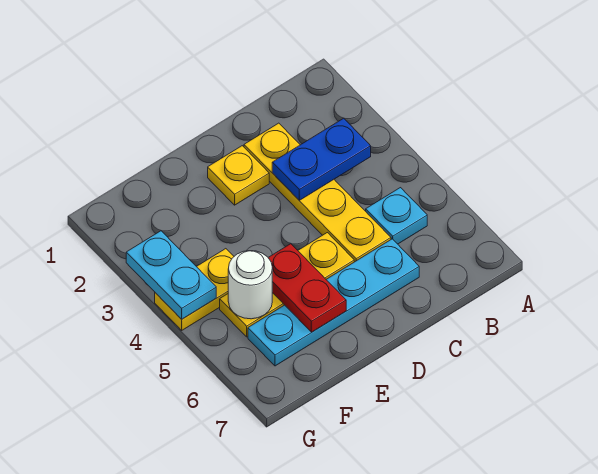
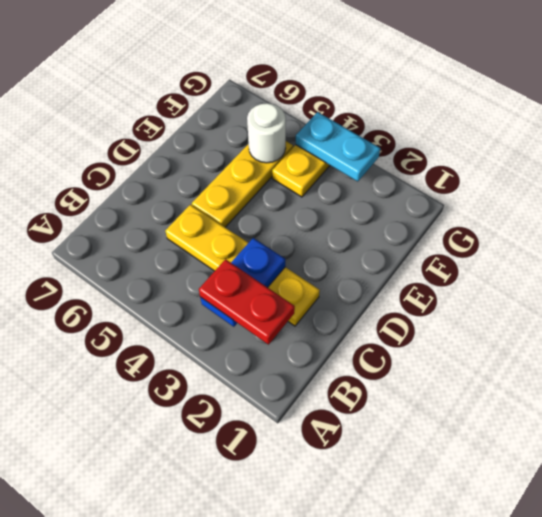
cyan 1x1 plate [366,188,427,244] -> none
cyan 1x4 plate [248,239,419,366] -> none
yellow 1x1 plate [208,146,269,205] -> none
red 1x2 plate [268,244,346,332] -> red 1x2 plate moved to [199,259,295,345]

